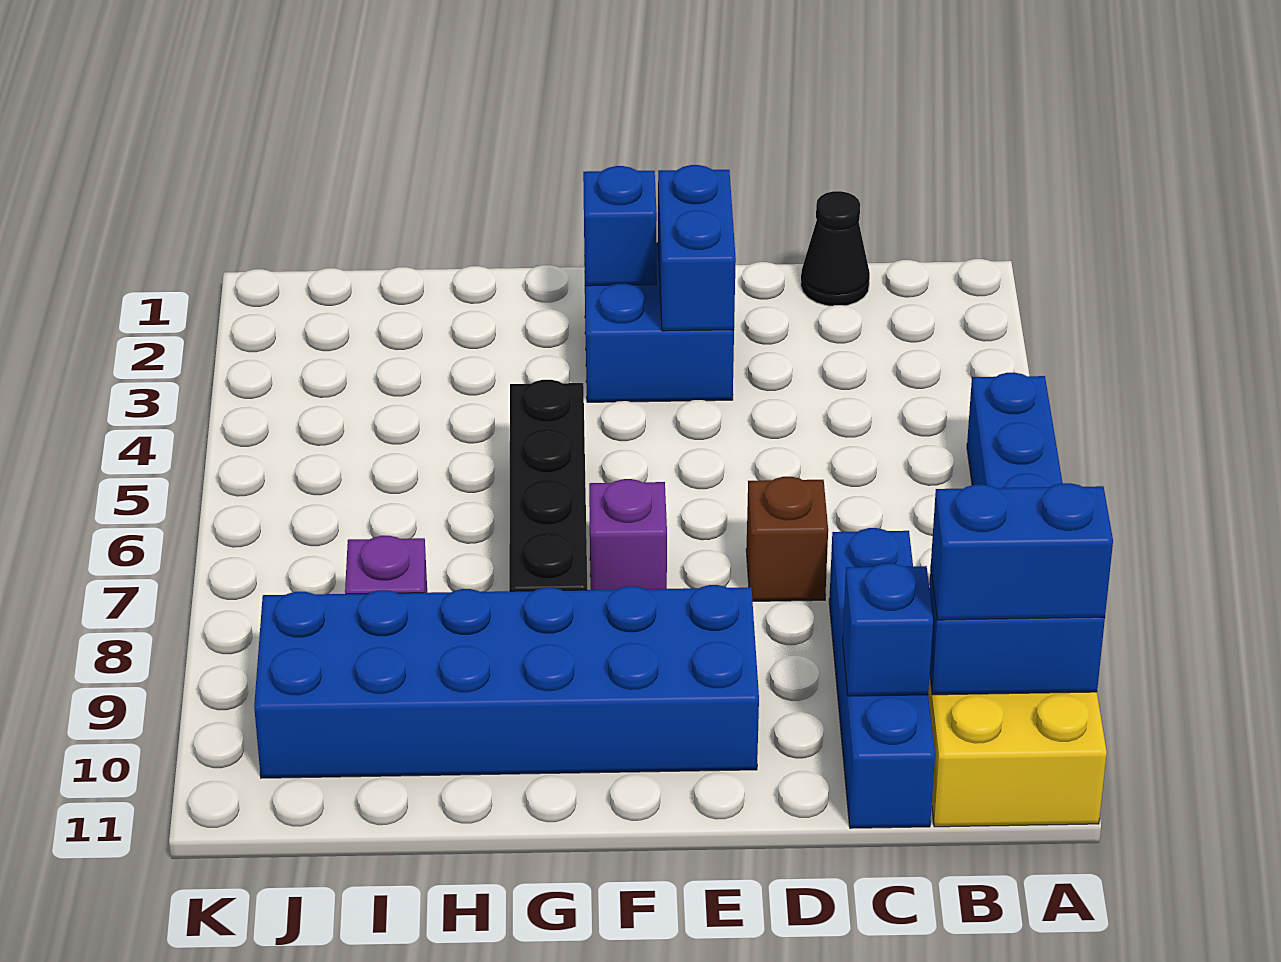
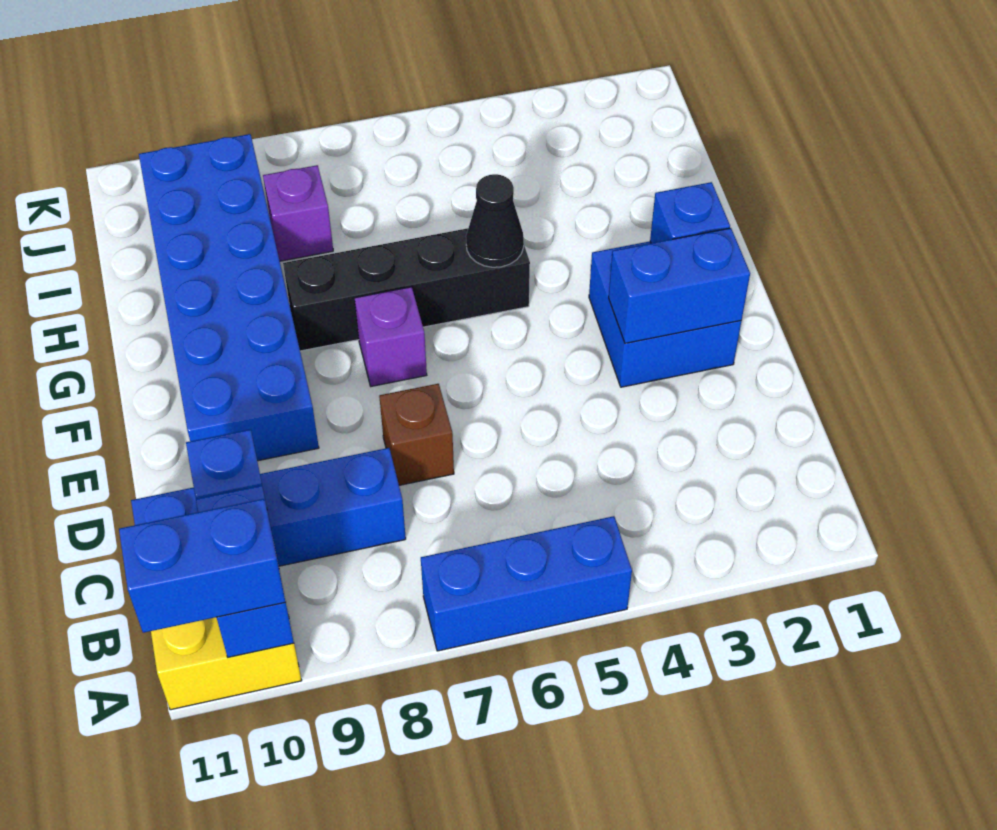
blue 1x2 brick [931,483,1113,620] -> blue 1x2 brick turned to [119,499,286,633]
black 1x1 cone [801,191,870,306] -> black 1x1 cone moved to [466,174,524,267]

